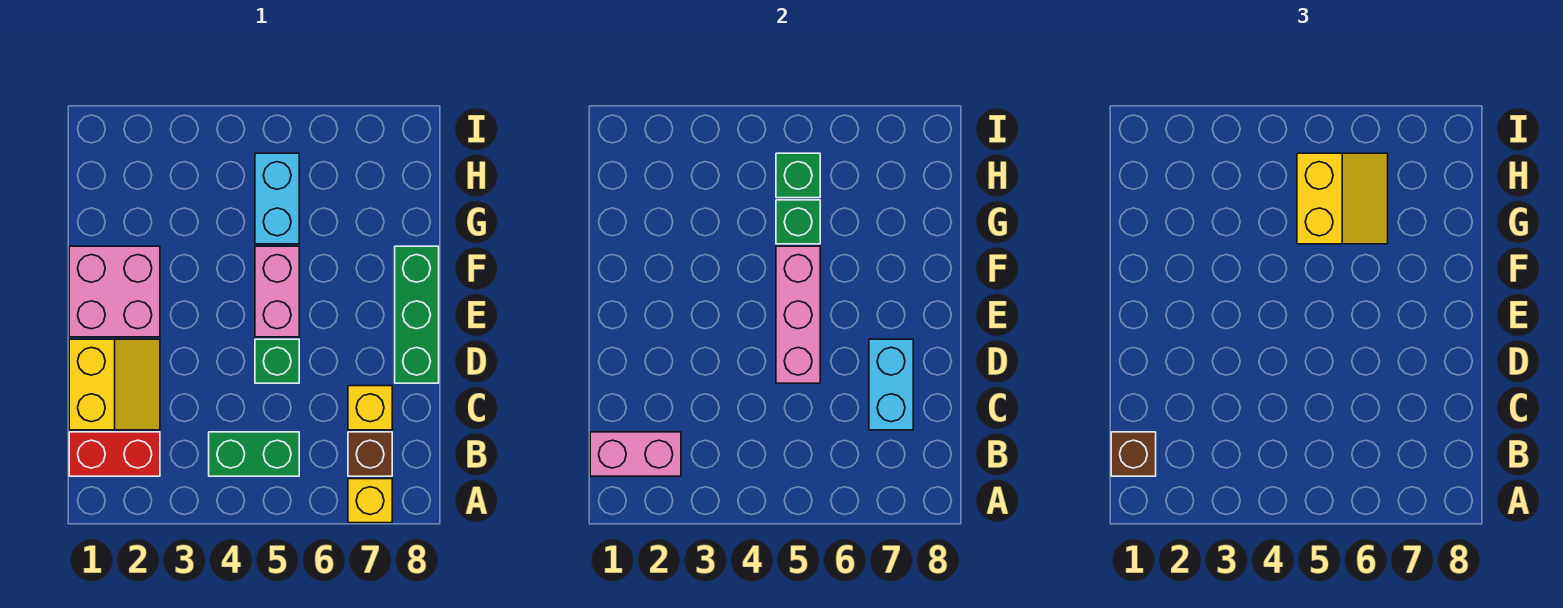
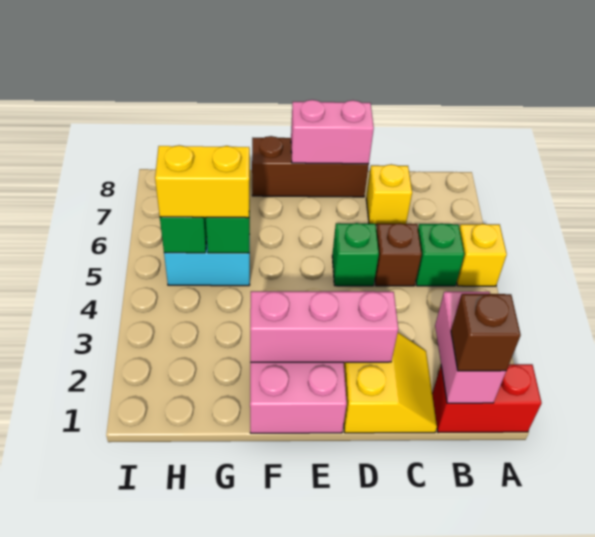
yellow 1x1 brick [348,479,392,523] -> yellow 1x1 brick moved to [457,224,507,286]
red 1x2 brick [69,432,160,476] -> red 1x2 brick turned to [432,364,541,433]
green 1x2 brick [209,432,299,476] -> green 1x1 brick [416,224,464,286]
brown 1x1 brick [348,432,392,476] -> brown 1x1 brick moved to [375,223,422,286]
yellow 2x2 slope [69,339,160,430] -> yellow 2x2 slope turned to [344,333,437,433]
cyan 1x2 brick [869,339,913,430] -> none
pink 1x3 brick [776,246,820,383] -> pink 1x3 brick moved to [250,291,398,362]
green 1x3 brick [395,246,439,383] -> brown 1x3 brick [252,136,369,197]
pink 1x2 brick [255,246,299,337] -> pink 1x2 brick moved to [291,100,374,164]

